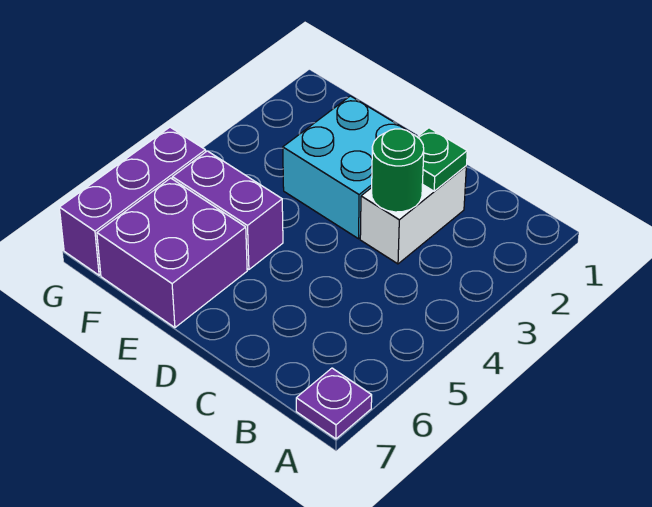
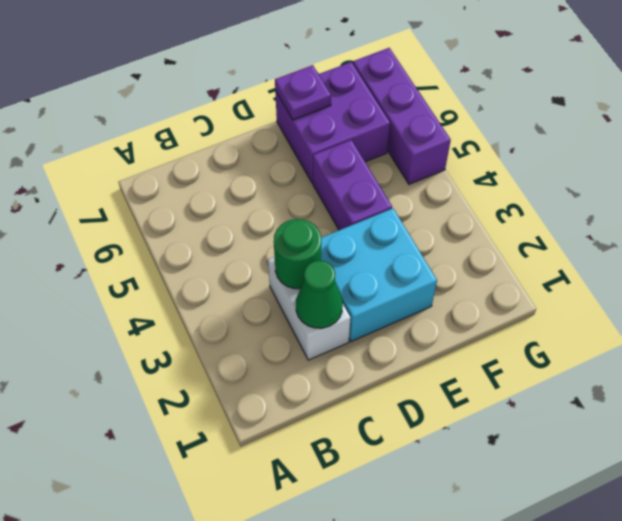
purple 1x1 plate [296,368,372,439] -> purple 1x1 plate moved to [275,65,331,120]
green 1x1 plate [417,128,467,191] -> green 1x1 cone [296,261,343,328]
purple 1x2 brick [172,151,283,270] -> purple 1x2 brick turned to [313,140,392,230]

